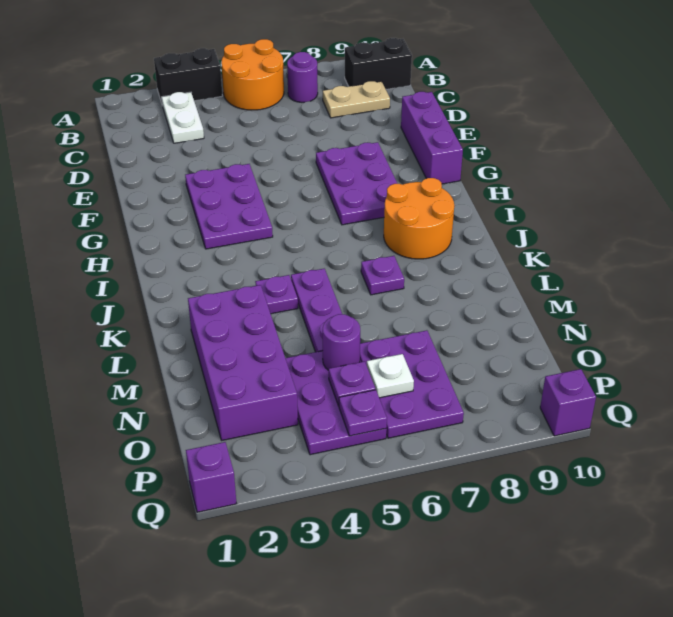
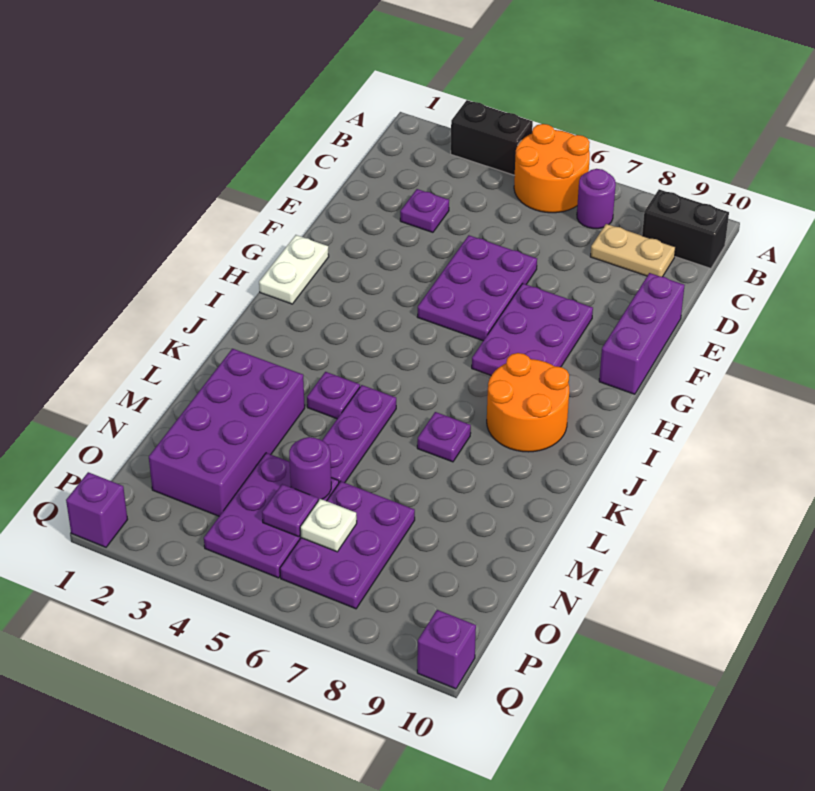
white 1x2 plate [162,92,204,143] -> white 1x2 plate moved to [259,235,329,304]
purple 2x3 plate [185,164,273,249] -> purple 2x3 plate moved to [417,235,537,341]
purple 1x1 plate [339,390,387,436] -> purple 1x1 plate moved to [400,189,449,232]

